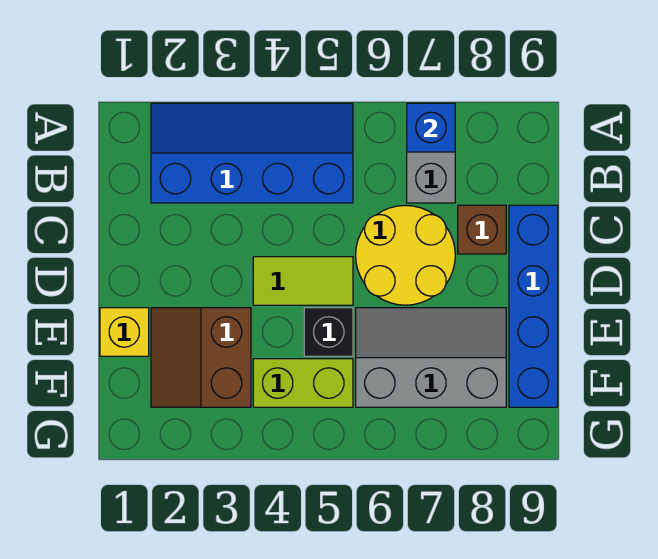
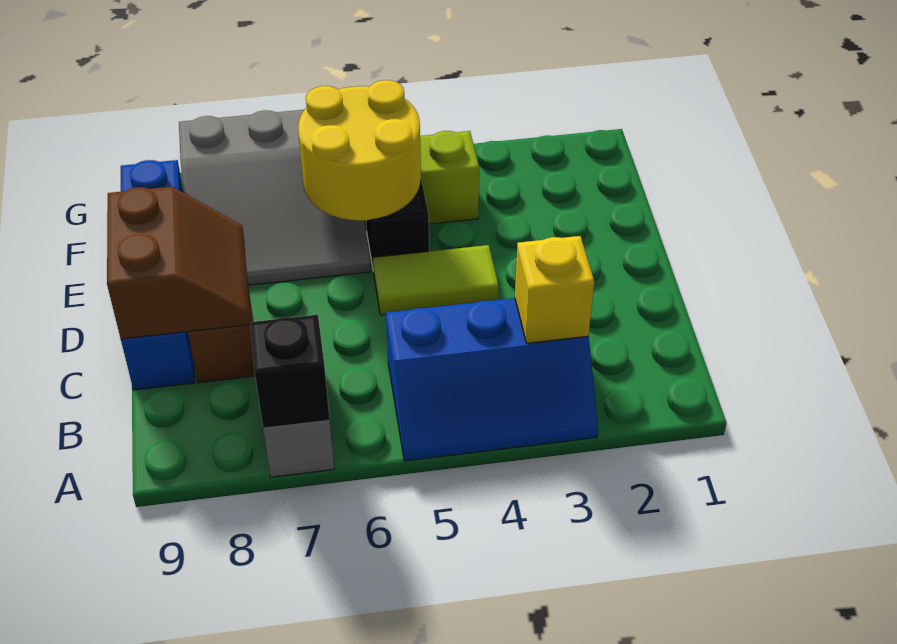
blue 2x4 slope [151,103,353,203] -> blue 2x3 slope [386,298,598,461]
blue 1x1 brick [407,103,455,152] -> black 1x1 brick [251,315,330,427]
yellow 2x2 round brick [356,205,455,305] -> yellow 2x2 round brick moved to [298,80,421,221]
yellow 1x1 brick [100,308,149,356] -> yellow 1x1 brick moved to [515,236,594,343]
brown 2x2 slope [151,308,251,407] -> brown 2x2 slope moved to [107,187,251,339]
grey 2x3 slope [356,308,506,407] -> grey 3x3 slope [179,110,370,285]

